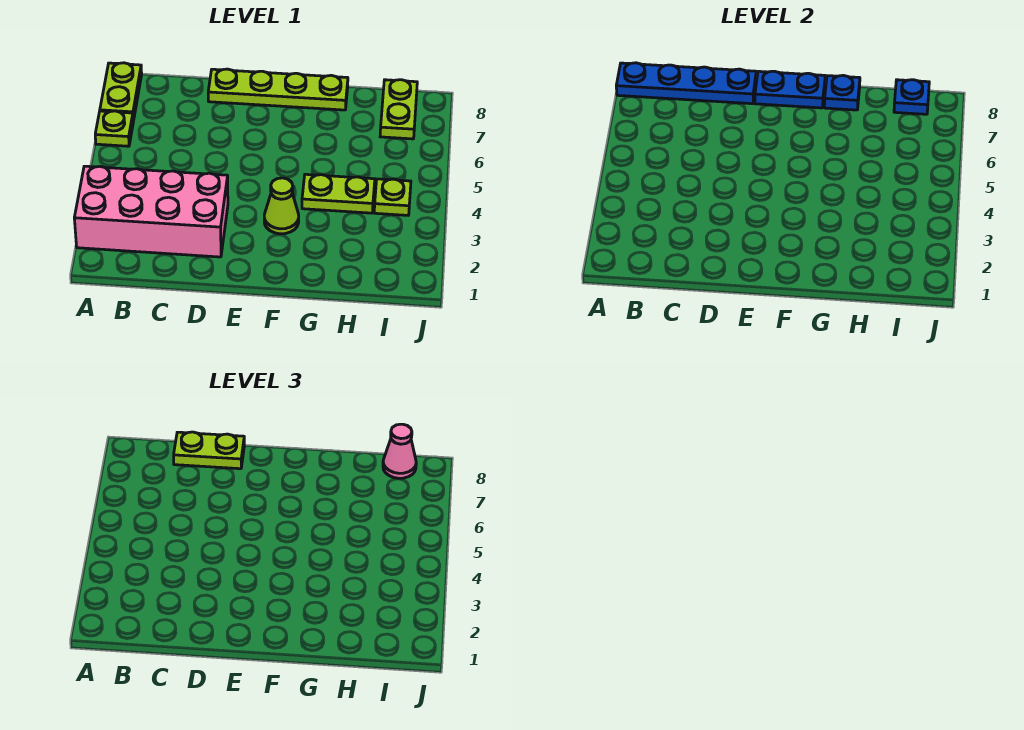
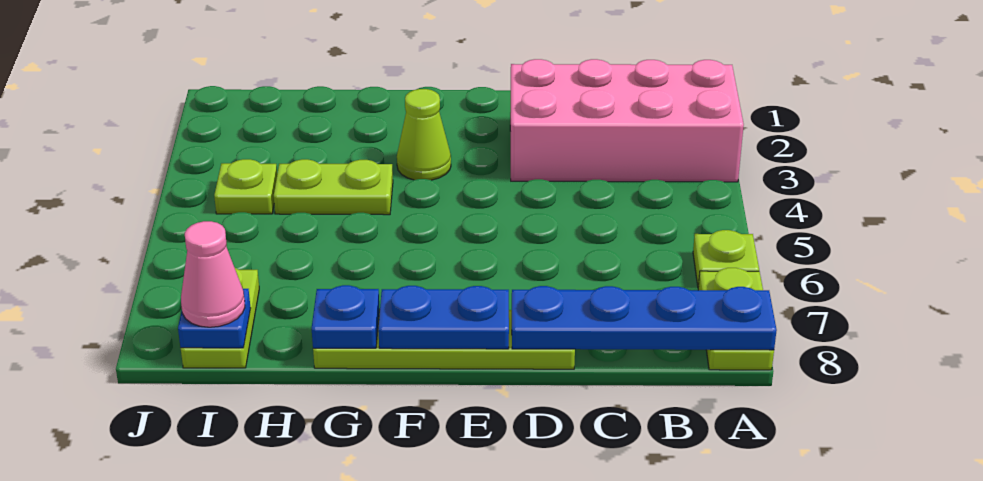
lime 1x2 plate [174,432,244,469] -> none

